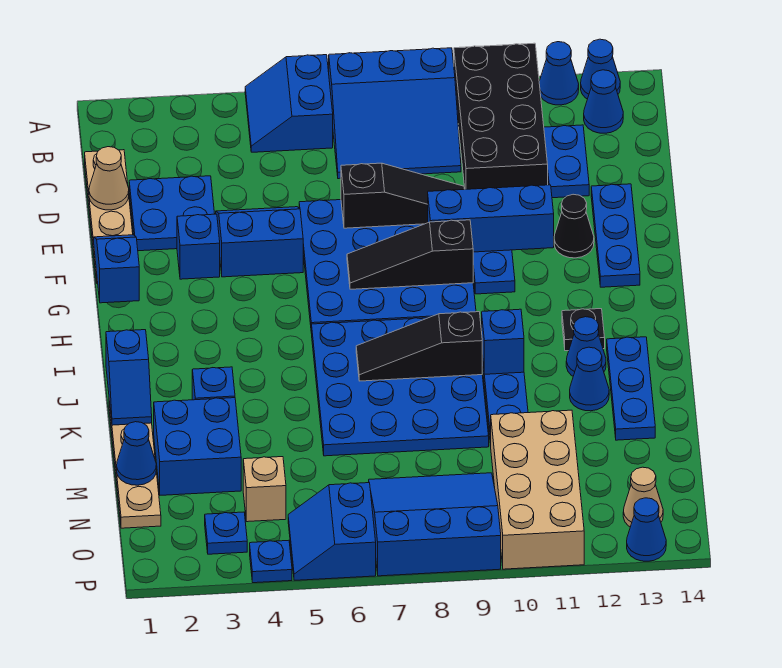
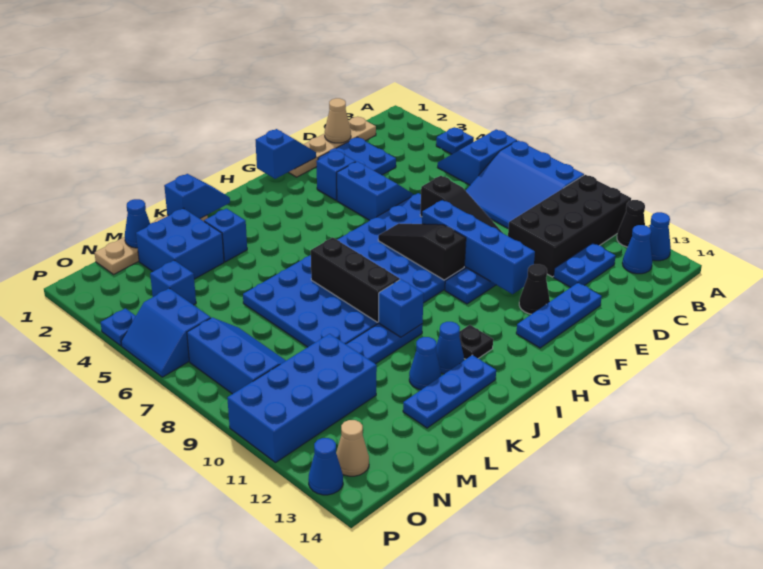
blue 1x1 cone [539,42,579,105] -> black 1x1 cone [617,200,645,247]
blue 1x3 brick [428,185,554,252] -> blue 1x4 brick [422,200,535,294]
blue 1x2 slope [106,330,152,425] -> blue 1x2 slope turned to [164,174,230,219]
black 1x3 slope [356,312,482,381] -> black 1x3 brick [311,238,400,322]
tan 2x4 brick [491,410,584,569] -> blue 2x4 brick [227,334,377,463]
tan 1x1 brick [243,457,286,522] -> blue 1x1 brick [150,260,196,305]
blue 3x3 slope [369,473,501,576] -> blue 2x3 slope [187,318,286,394]
blue 1x1 plate [205,512,247,554] -> blue 1x1 plate moved to [436,127,474,154]
blue 2x2 slope [288,483,376,580] -> blue 2x2 slope turned to [121,288,211,377]

